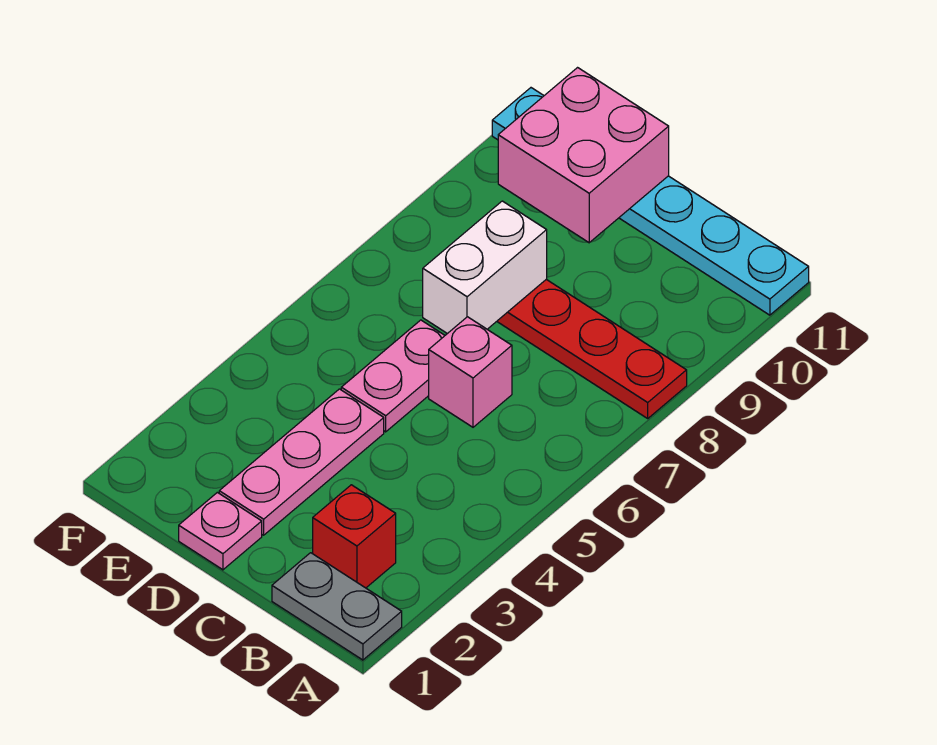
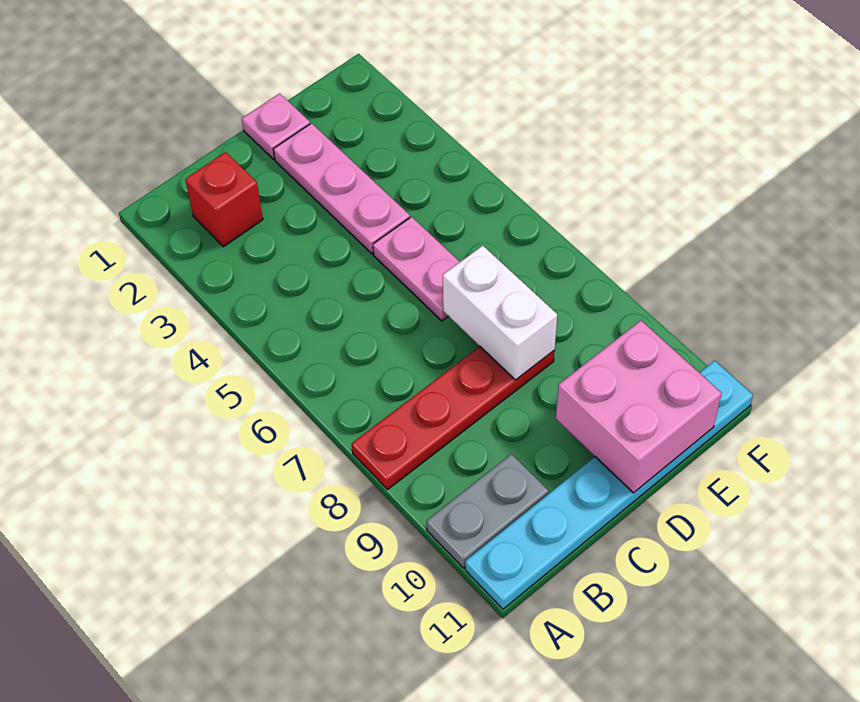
grey 1x2 plate [272,553,402,660] -> grey 1x2 plate moved to [426,454,549,568]
pink 1x1 brick [429,317,512,427] -> none

